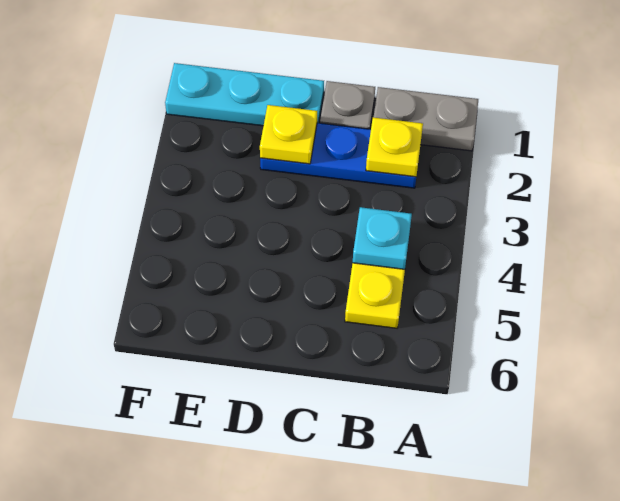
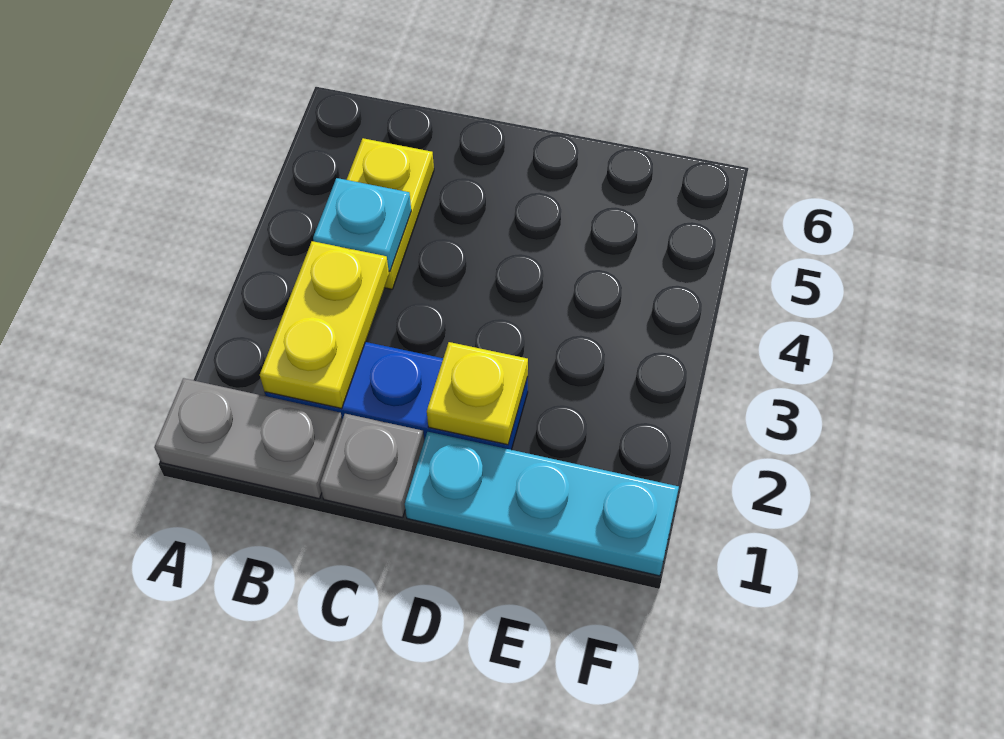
yellow 1x1 plate [366,117,423,177] -> yellow 1x2 plate [260,241,389,409]

